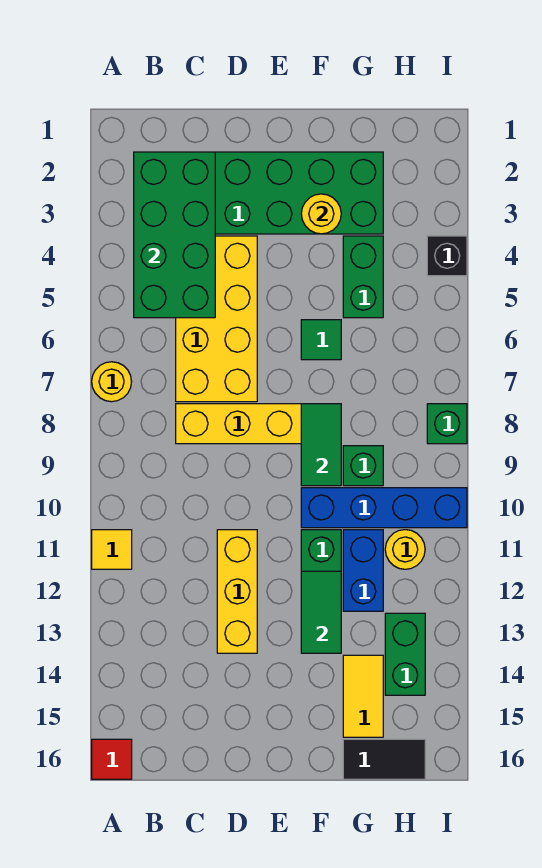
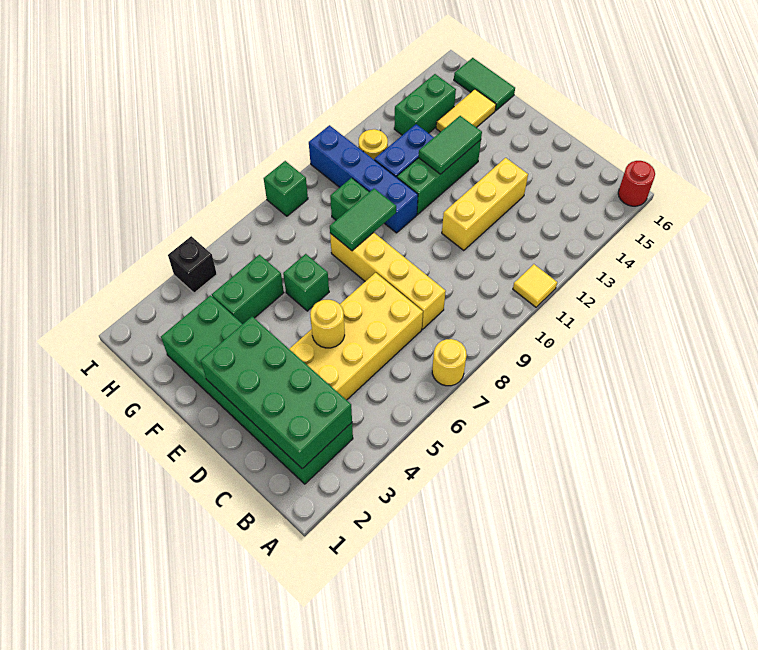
red 1x1 tile [92,739,132,779] -> red 1x1 round brick [618,161,655,206]
green 2x4 brick [134,152,215,318] -> green 2x4 brick turned to [201,317,352,469]
yellow 1x1 round brick [301,194,341,234] -> yellow 1x1 round brick moved to [310,300,345,348]
green 1x1 tile [301,320,341,360] -> green 1x1 brick [283,254,329,311]
black 1x2 tile [343,739,425,779] -> green 1x2 tile [454,58,515,110]

